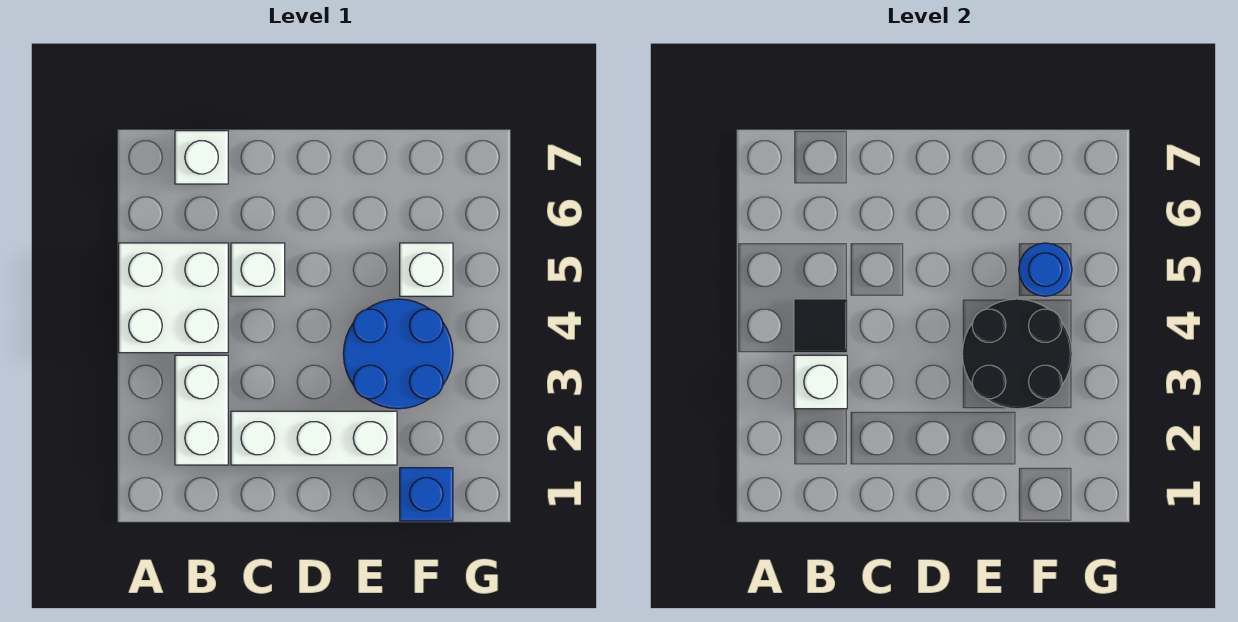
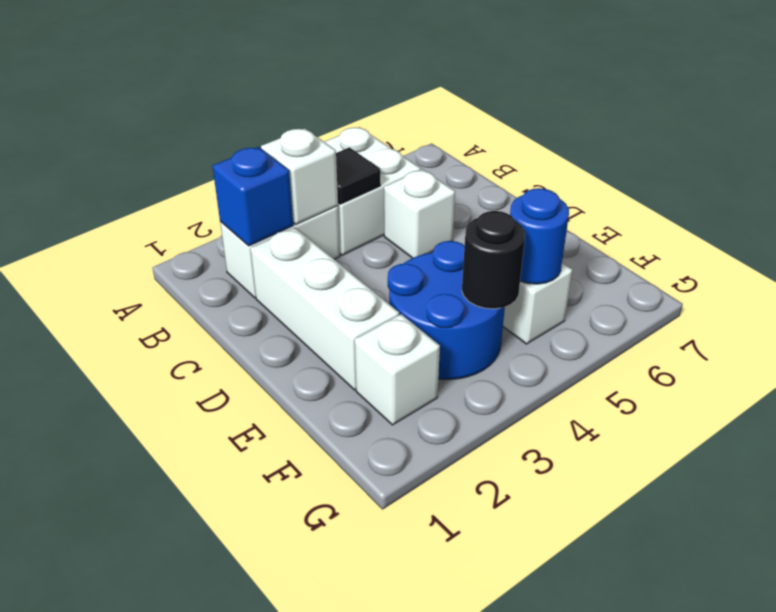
white 1x1 brick [175,131,228,184] -> white 1x1 brick moved to [355,314,440,425]
black 2x2 round brick [962,299,1072,409] -> black 1x1 round brick [462,211,525,309]
blue 1x1 brick [400,468,453,521] -> blue 1x1 brick moved to [213,147,293,246]

